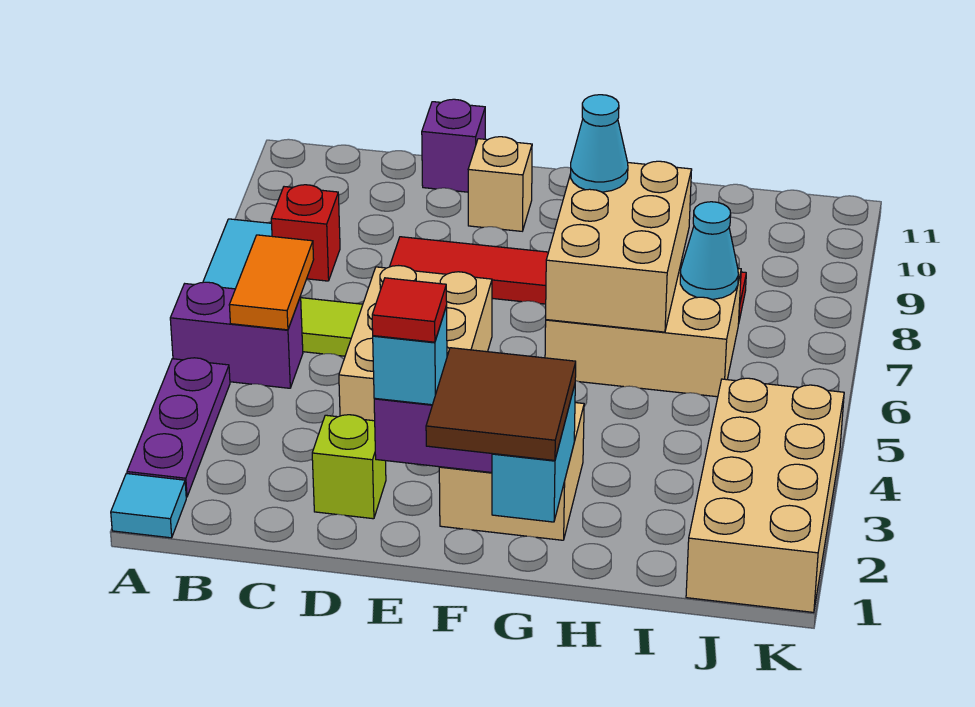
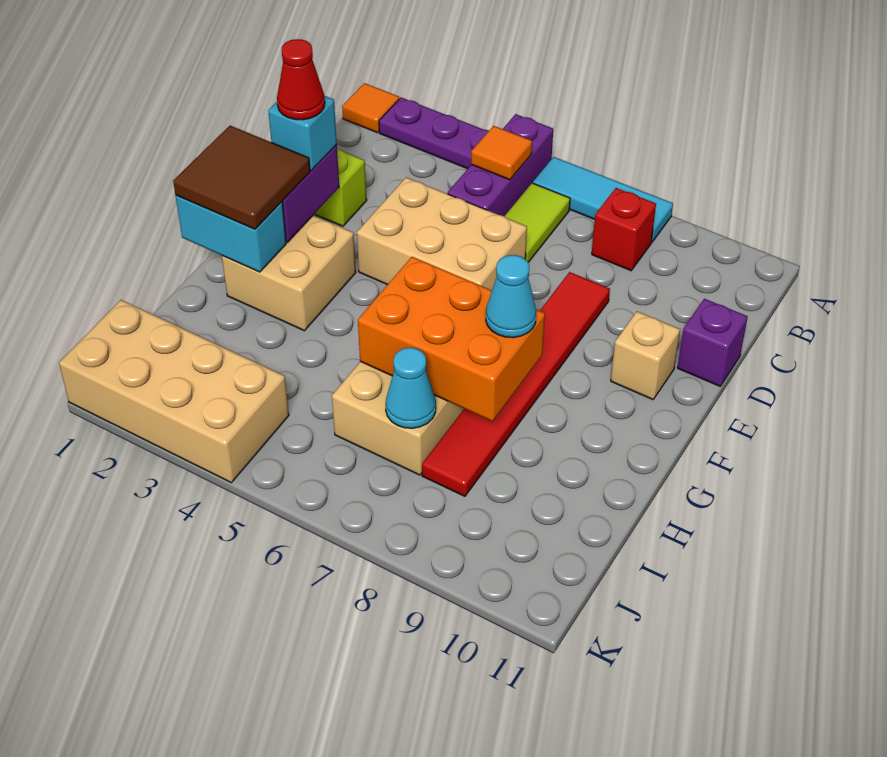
cyan 1x1 tile [111,473,186,538] -> orange 1x1 tile [342,83,399,133]
purple 1x2 brick [170,282,303,388] -> purple 1x3 brick [448,114,553,216]
orange 1x2 tile [229,235,314,330] -> orange 1x1 tile [471,126,532,180]
red 1x1 tile [372,278,447,342] -> red 1x1 cone [277,39,325,120]
tan 2x3 brick [546,161,692,332] -> orange 2x3 brick [358,257,545,421]

